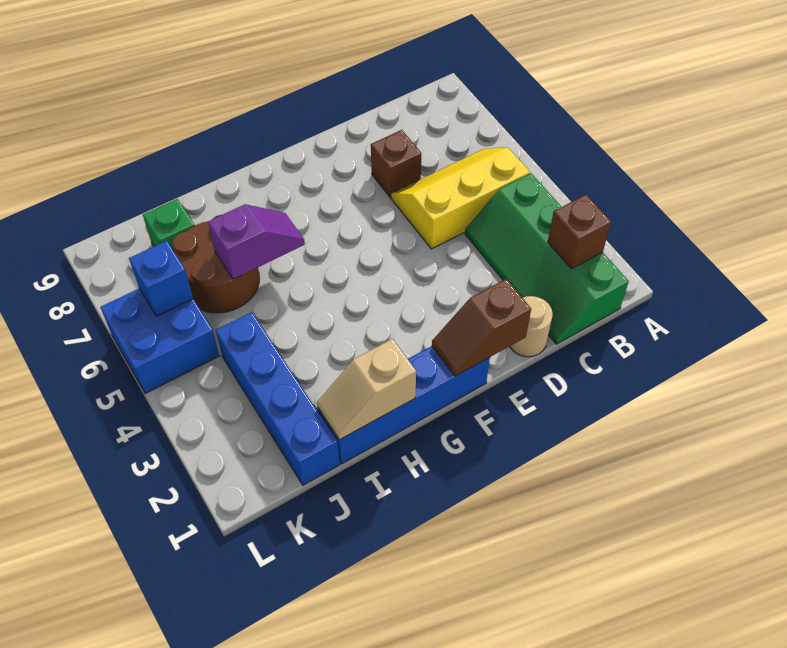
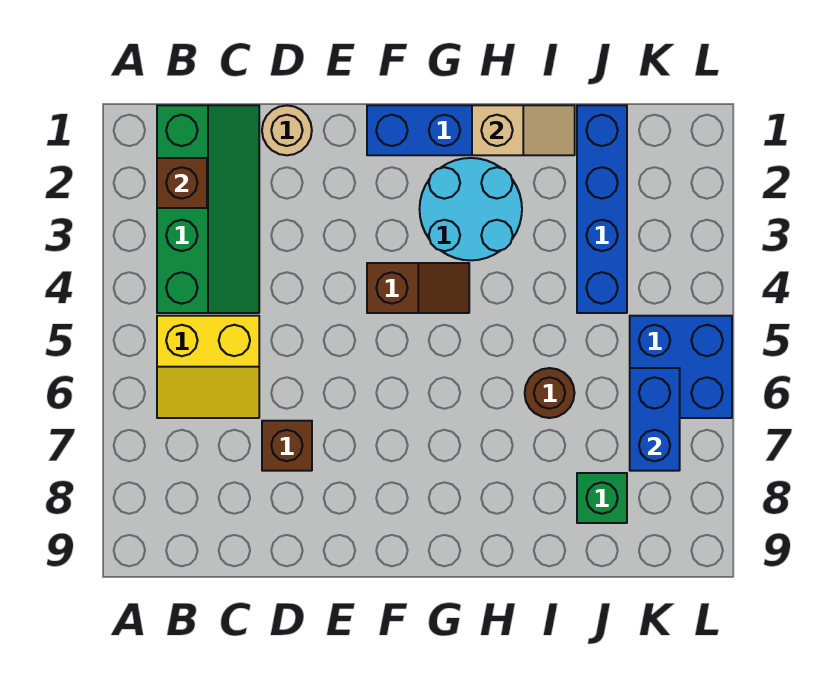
yellow 2x3 slope [391,148,530,249] -> yellow 2x2 slope [157,316,259,418]
brown 1x2 slope [432,279,531,376] -> brown 1x2 slope moved to [367,263,469,313]
none -> cyan 2x2 round brick [420,158,522,260]
purple 1x2 slope [208,204,305,279] -> none
brown 2x2 round brick [172,215,259,313] -> brown 1x1 round brick [525,368,574,418]
blue 1x1 brick [129,241,193,316] -> blue 1x2 brick [630,368,680,471]

